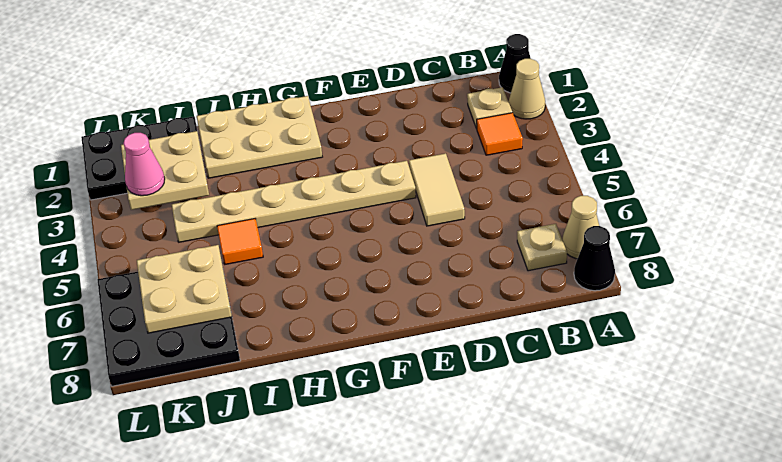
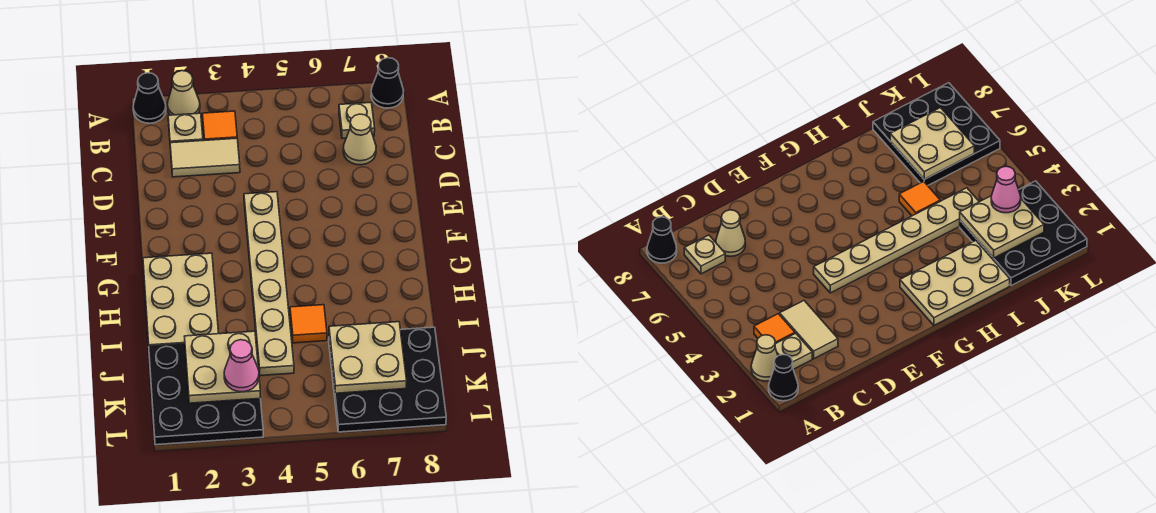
tan 1x1 cone [562,196,599,259] -> tan 1x1 cone moved to [343,114,376,165]
tan 1x2 tile [409,153,465,226] -> tan 1x2 tile moved to [170,138,240,177]
black 2x3 plate [81,116,197,200] -> black 3x3 plate [149,344,263,445]

